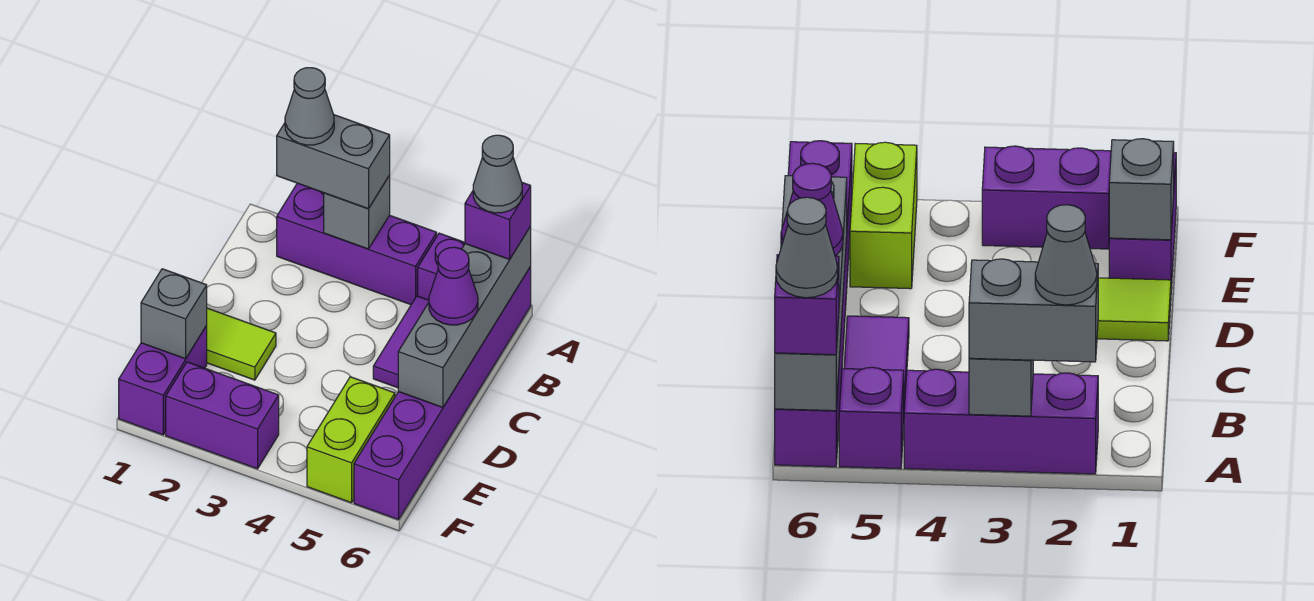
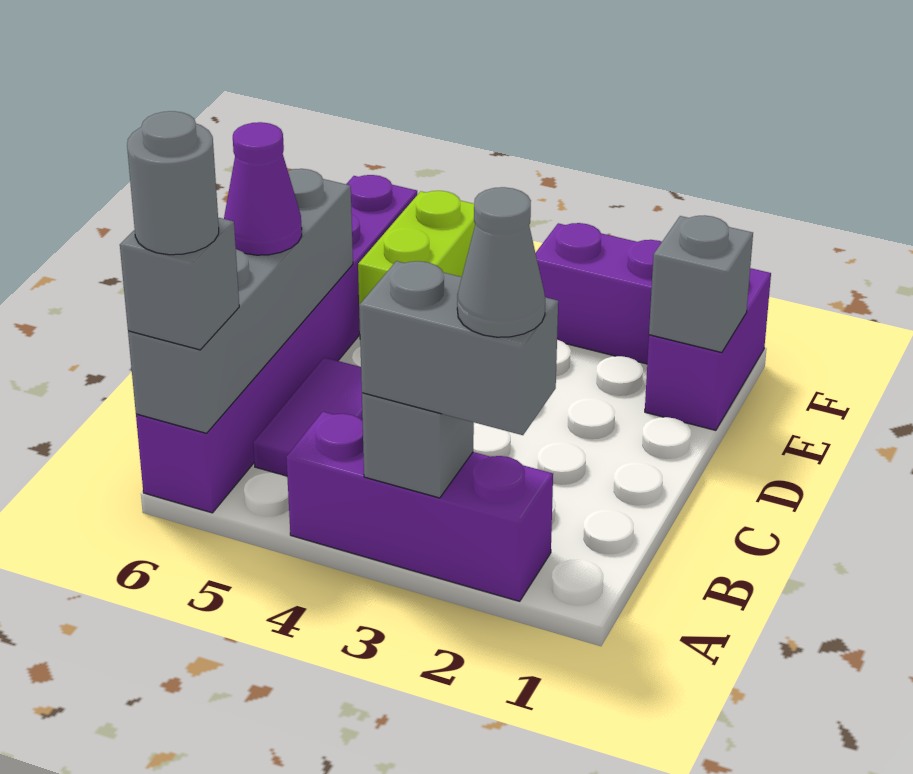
purple 1x1 brick [418,233,465,300] -> none
purple 1x1 brick [465,183,531,259] -> grey 1x1 brick [120,218,239,350]
grey 1x1 cone [473,135,522,213] -> grey 1x1 round brick [127,111,219,255]
lime 1x2 tile [207,308,276,380] -> none

